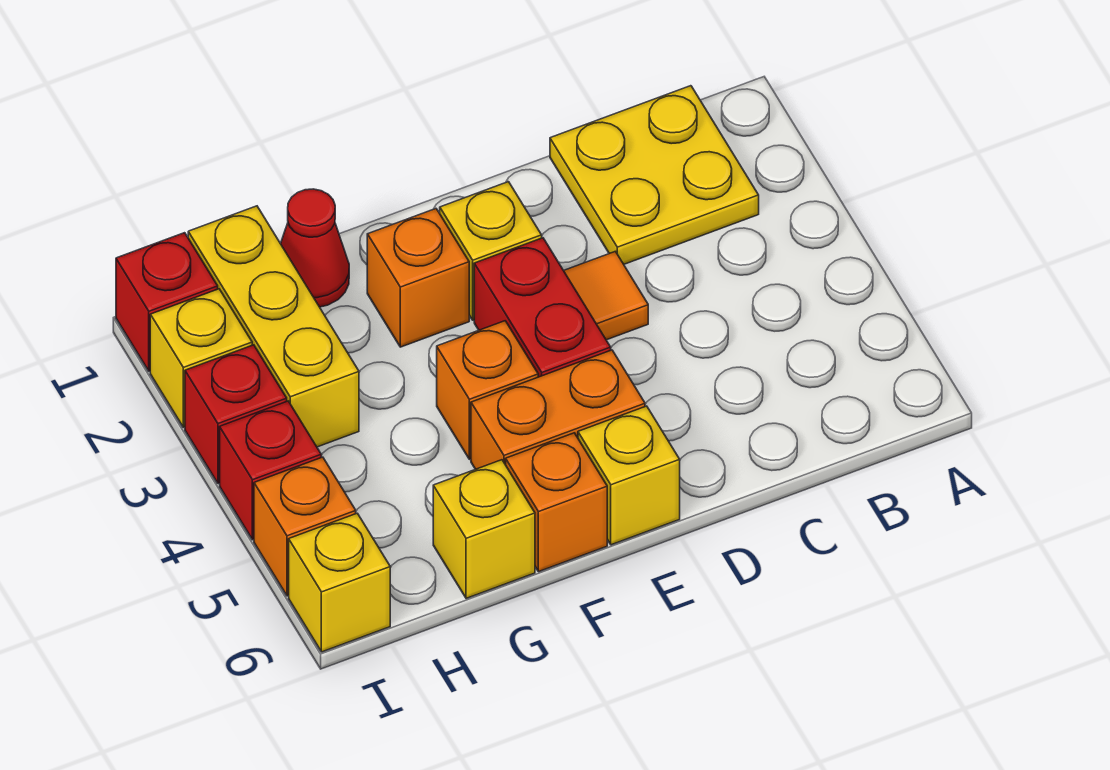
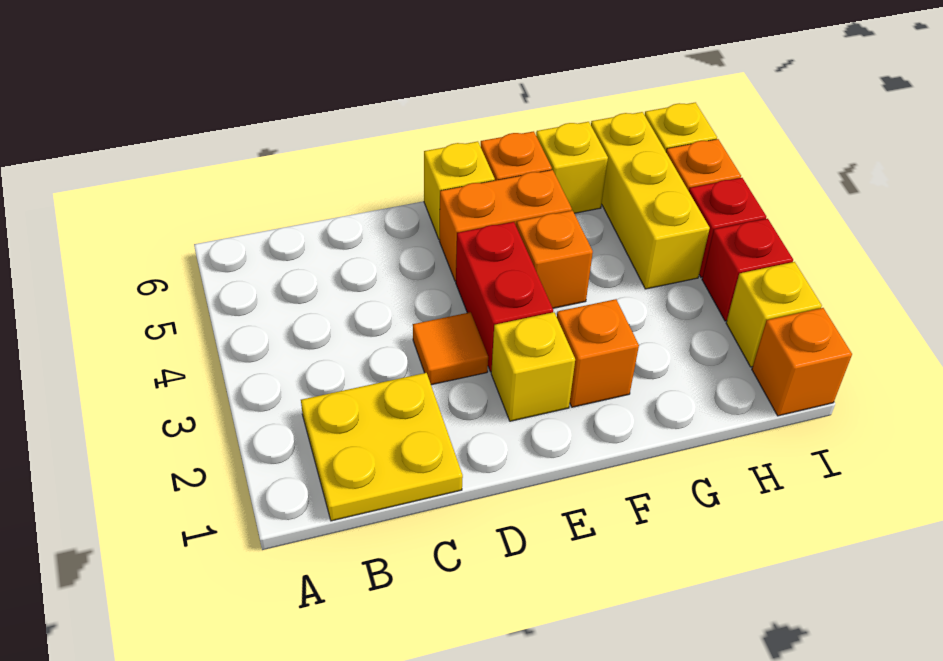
red 1x1 cone [281,189,349,307] -> none
yellow 1x3 brick [188,206,359,447] -> yellow 1x3 brick moved to [591,112,710,289]
red 1x1 brick [116,233,218,371] -> orange 1x1 brick [752,308,852,416]

